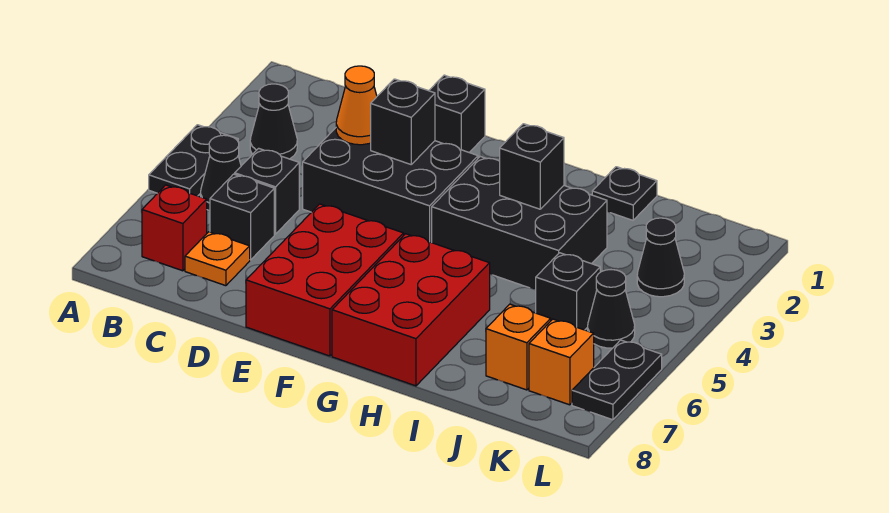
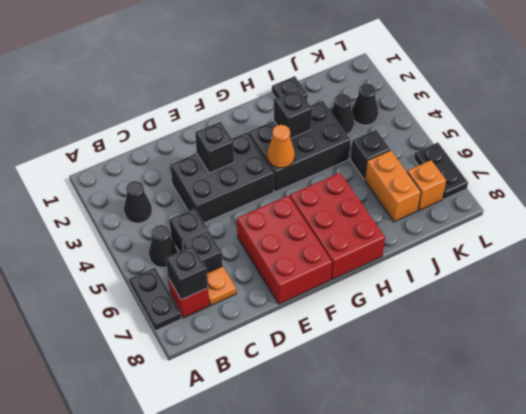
black 1x2 plate [149,125,238,196] -> black 1x2 plate moved to [129,268,182,331]
orange 1x1 cone [336,66,377,145] -> orange 1x1 cone moved to [267,125,295,168]
black 1x1 brick [429,75,485,152] -> black 1x1 brick moved to [166,246,208,300]
orange 1x1 brick [486,304,551,390] -> orange 1x2 brick [365,150,421,222]
black 1x1 cone [588,270,635,348] -> black 1x1 cone moved to [331,94,354,134]

